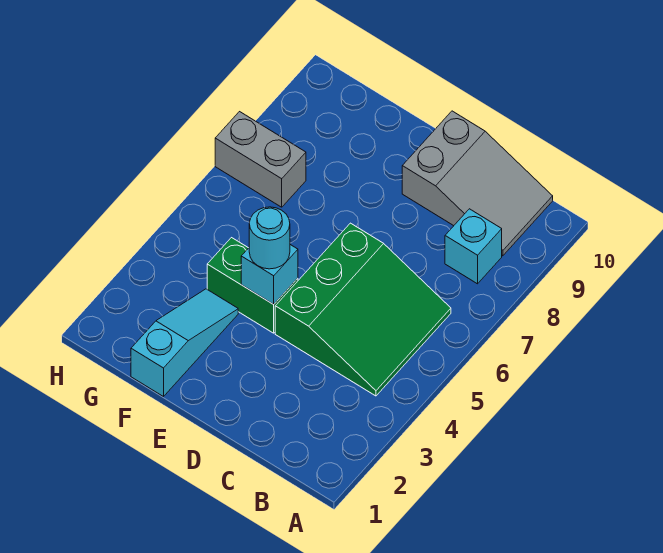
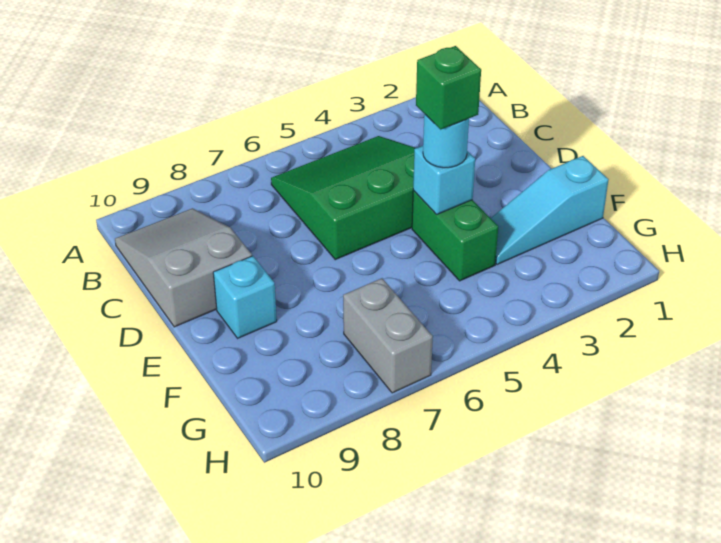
cyan 1x1 brick [445,209,502,284] -> cyan 1x1 brick moved to [213,256,277,338]
none -> green 1x1 brick [416,46,481,130]

